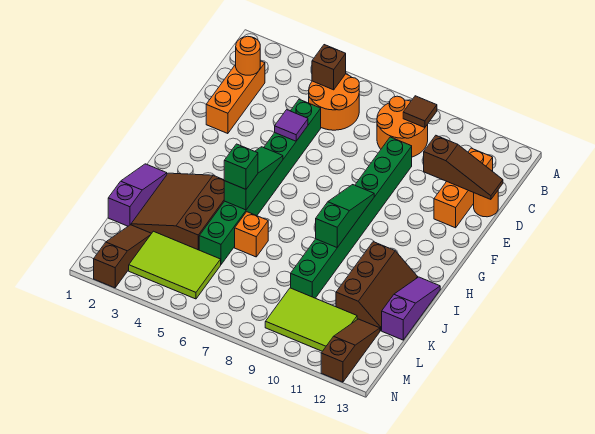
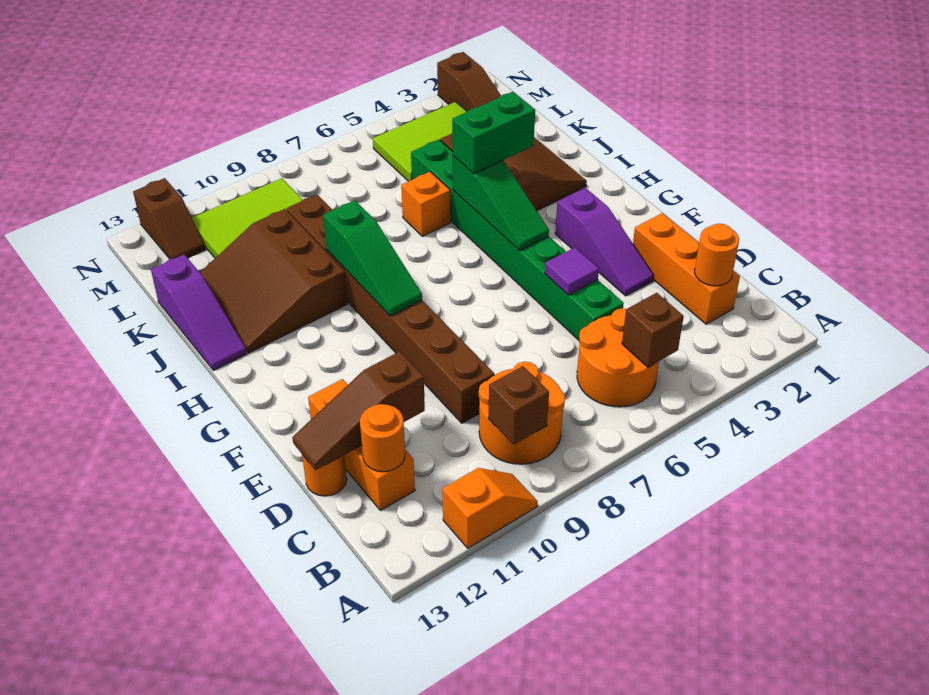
none -> orange 1x2 slope [442,468,538,548]
brown 1x1 tile [403,96,437,128] -> brown 1x1 brick [488,366,549,444]
none -> orange 1x1 round brick [360,404,405,472]
green 1x8 brick [291,137,412,298] -> brown 1x8 brick [287,195,494,423]
purple 1x3 slope [108,164,167,226] -> purple 1x3 slope moved to [555,188,654,296]
green 1x1 brick [224,144,258,189] -> green 1x2 brick [452,92,535,174]
brown 2x3 slope [336,242,418,331] -> brown 3x3 slope [200,209,348,353]
brown 1x3 slope [321,319,380,382] -> brown 1x2 slope [133,178,205,259]

